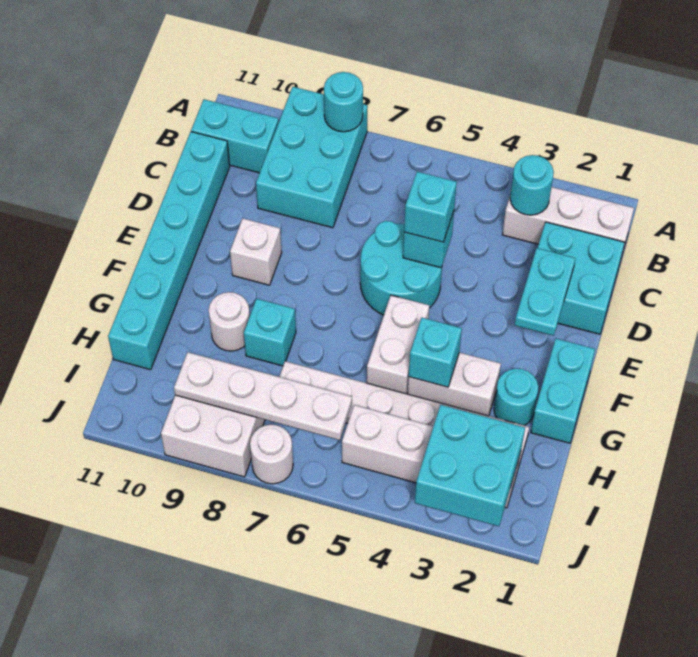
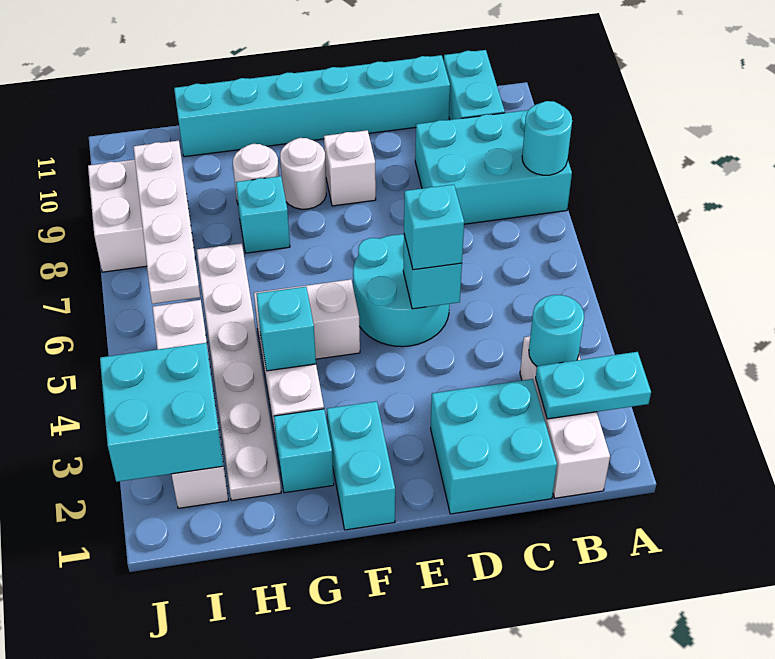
cyan 1x2 plate [515,248,576,336] -> cyan 1x2 plate moved to [536,352,651,419]
cyan 1x2 brick [531,339,595,443] -> cyan 1x2 brick turned to [327,401,395,530]
cyan 1x1 round brick [494,368,538,425] -> cyan 1x1 brick [274,409,334,493]
white 1x1 round brick [250,425,293,484] -> white 1x1 round brick moved to [280,138,326,209]

